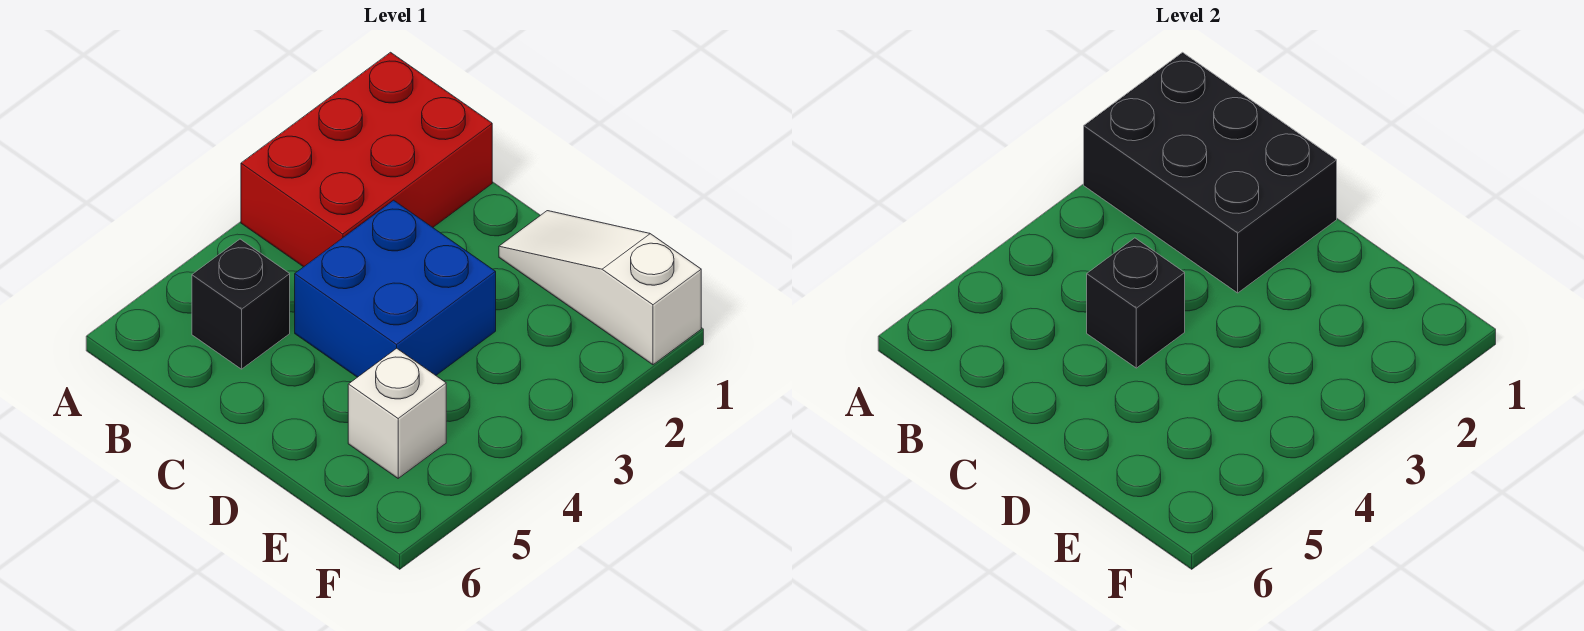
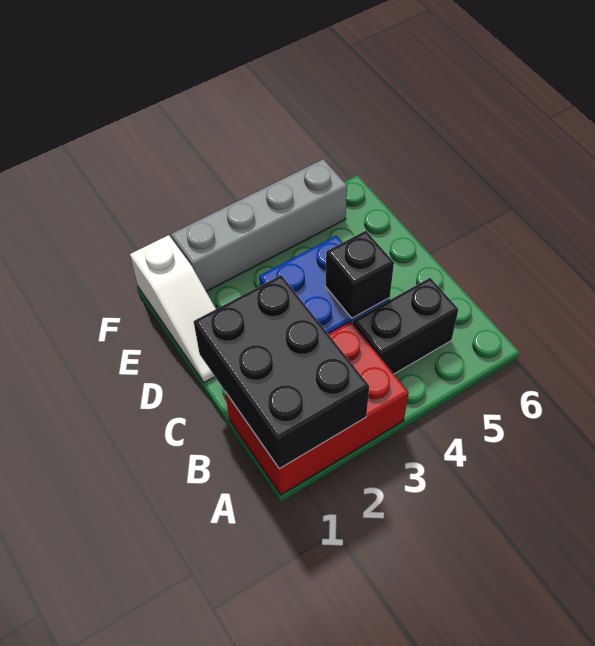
black 1x1 brick [192,239,290,369] -> black 1x2 brick [353,278,458,374]
white 1x1 brick [348,348,446,478] -> none
none -> grey 1x4 brick [171,159,347,291]

